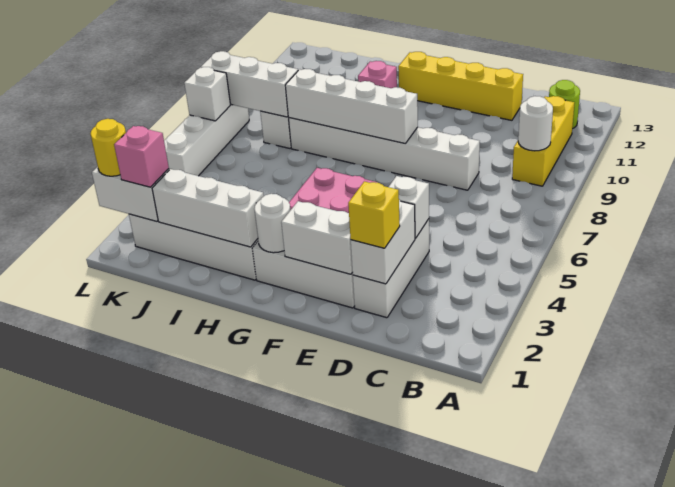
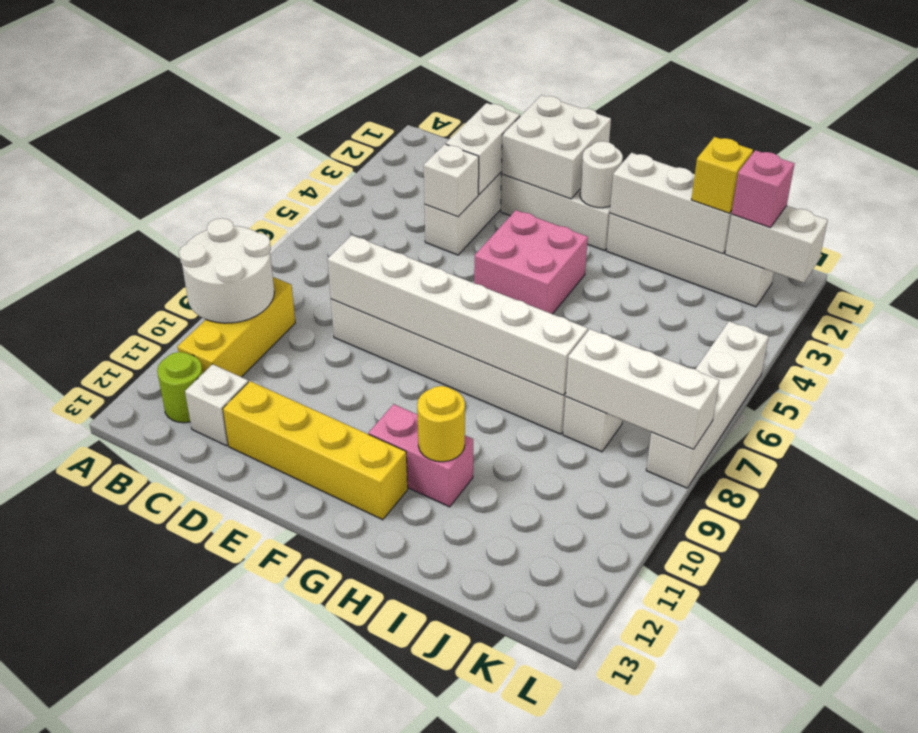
white 1x1 round brick [518,96,553,151] -> white 2x2 round brick [179,218,274,323]
yellow 1x1 brick [348,181,400,248] -> yellow 1x1 brick moved to [691,137,753,213]
white 1x2 brick [281,201,352,274] -> white 2x2 brick [501,95,611,199]
white 1x4 brick [285,69,418,144] -> white 1x6 brick [328,235,588,396]
pink 1x1 brick [358,61,397,88] -> pink 1x2 brick [369,404,473,507]
yellow 1x1 round brick [90,119,126,176] -> yellow 1x1 round brick moved to [417,386,465,462]
white 1x1 brick [184,67,230,121] -> white 1x1 brick moved to [185,364,248,446]

